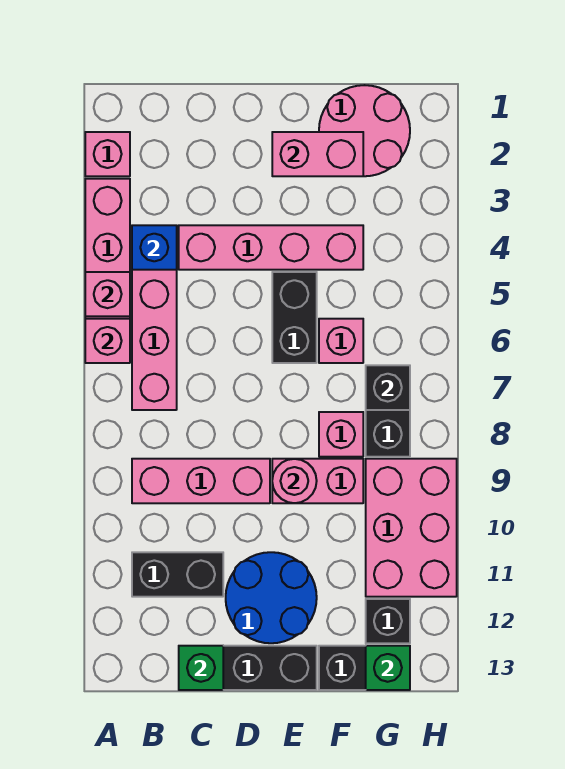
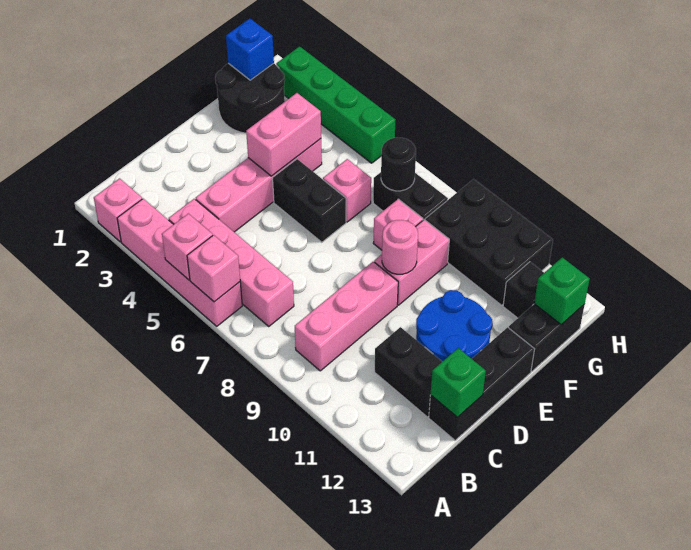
blue 1x1 brick [132,225,177,270] -> blue 1x1 brick moved to [226,18,274,80]
black 1x2 brick [132,552,223,597] -> black 1x2 brick turned to [375,327,442,417]
pink 1x2 brick [272,132,363,176] -> pink 1x2 brick moved to [246,93,321,176]
pink 2x2 round brick [319,85,410,176] -> black 2x2 round brick [215,63,285,133]
black 1x1 brick [366,365,410,410] -> black 1x1 round brick [381,138,416,191]
pink 2x3 brick [366,459,457,597] -> black 2x3 brick [425,179,553,305]
none -> green 1x4 brick [276,46,395,163]

